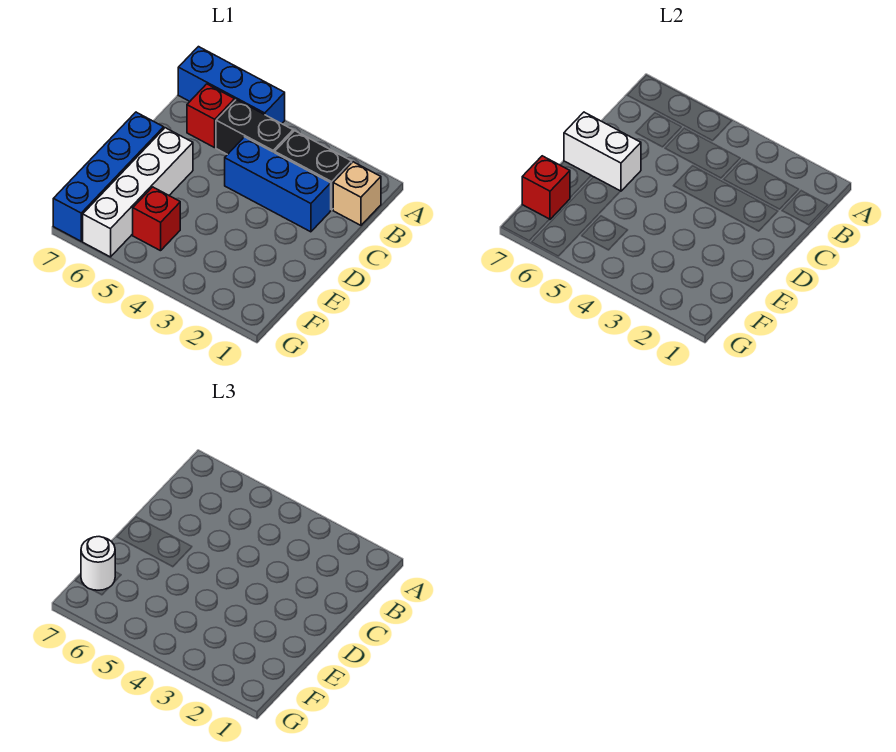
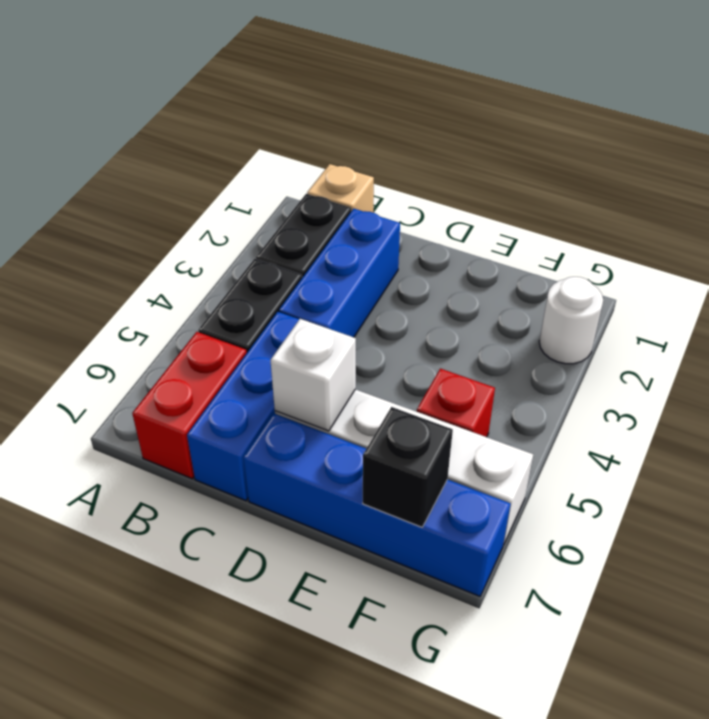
blue 1x3 brick [178,47,285,124] -> blue 1x3 brick moved to [187,312,299,501]
red 1x1 brick [187,84,235,148] -> red 1x2 brick [132,332,247,479]
white 1x2 brick [564,112,641,191] -> white 1x1 brick [270,319,356,431]
red 1x1 brick [522,156,570,219] -> black 1x1 brick [363,407,453,527]
white 1x1 round brick [81,537,115,590] -> white 1x1 round brick moved to [539,277,603,364]

